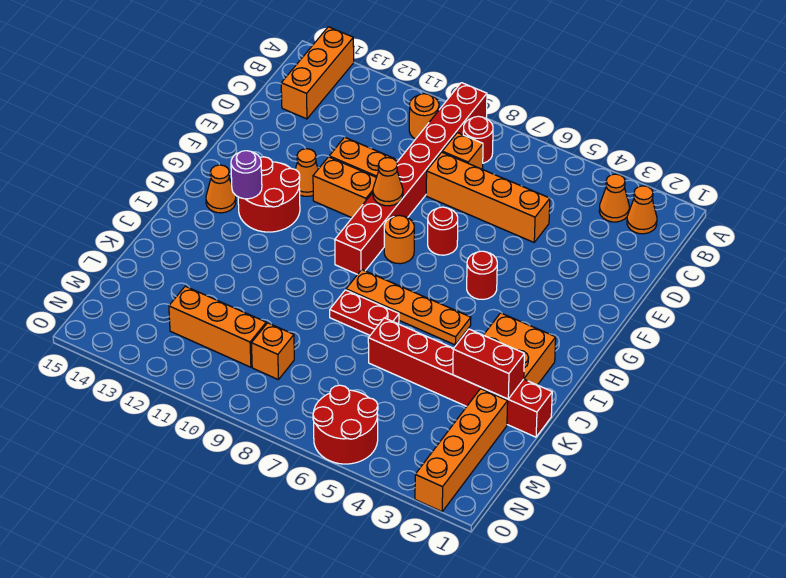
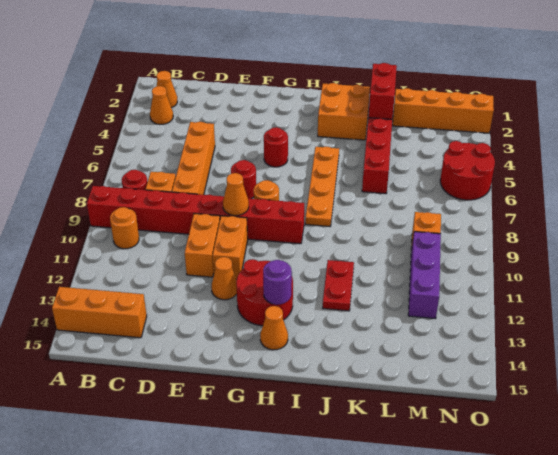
red 1x2 plate [330,290,399,335] -> red 1x2 plate moved to [323,260,354,311]
orange 1x3 brick [169,286,266,367] -> purple 1x3 brick [408,232,441,319]

